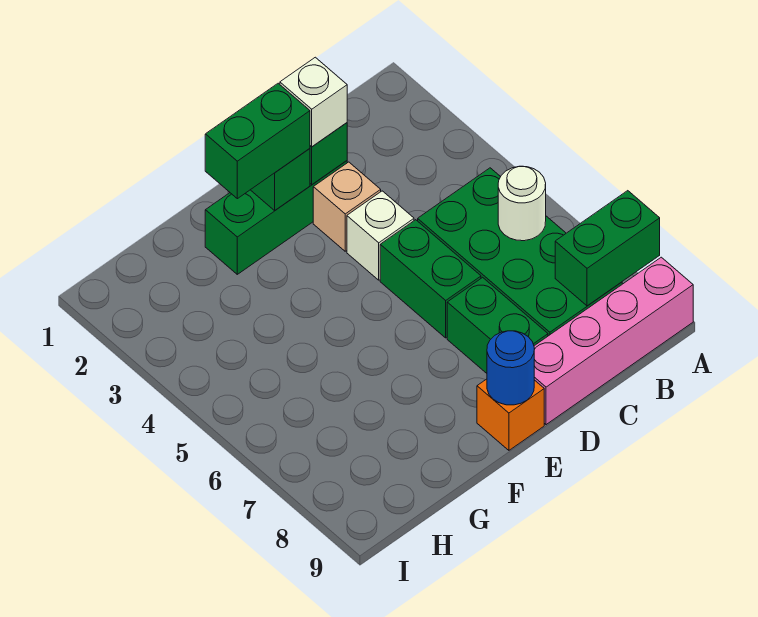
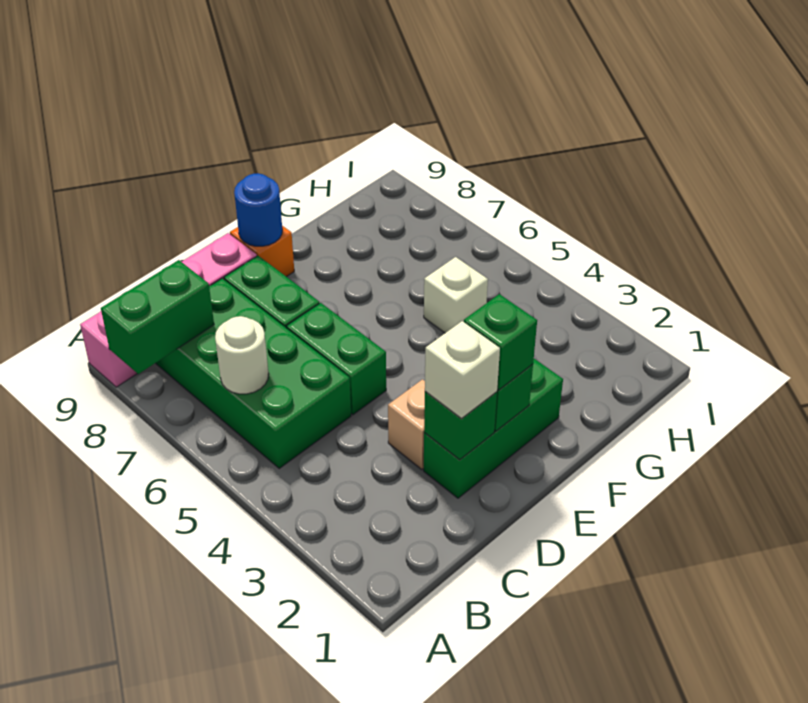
white 1x1 brick [347,191,414,280] -> white 1x1 brick moved to [424,257,488,333]
green 1x2 brick [205,83,310,199] -> green 1x1 brick [464,294,537,390]

